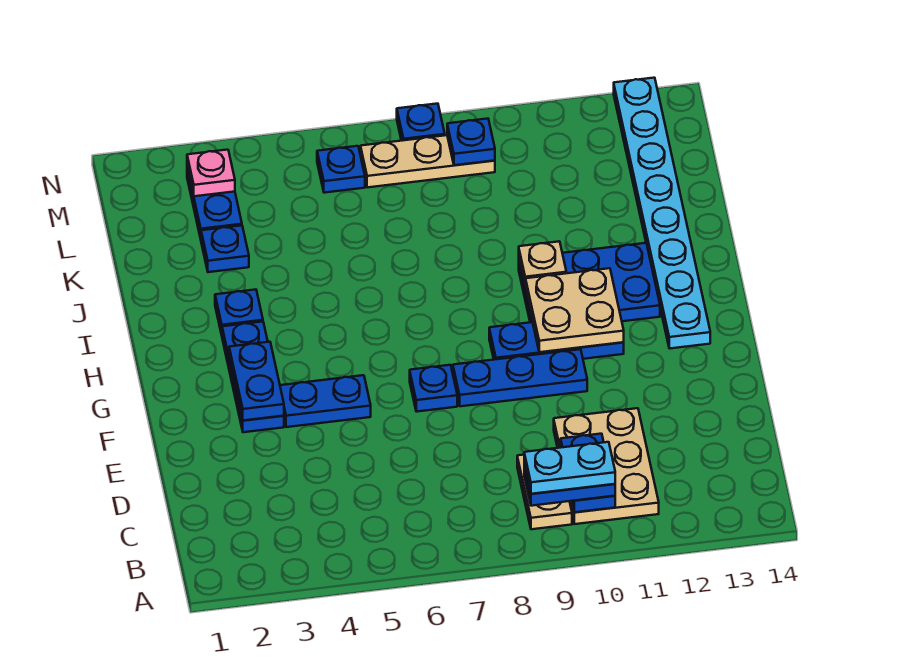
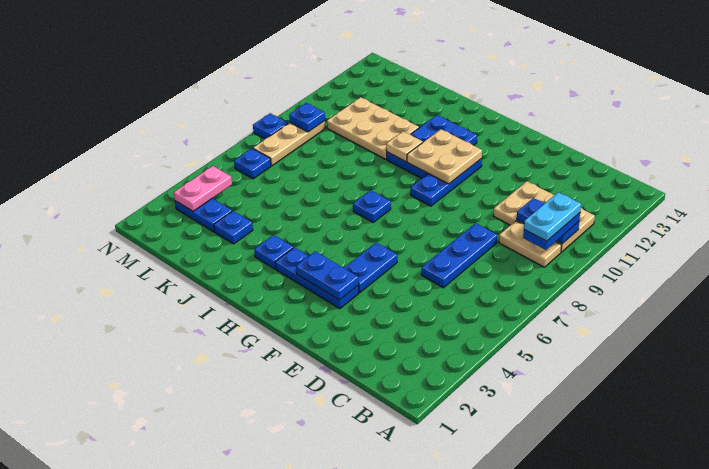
blue 1x1 plate [410,365,457,412] -> blue 1x1 plate moved to [353,190,391,222]
blue 1x3 plate [453,349,587,406] -> blue 1x3 plate moved to [422,223,497,288]
cyan 1x8 plate [614,78,710,349] -> none
none -> tan 2x3 plate [327,97,419,159]
pink 1x1 plate [187,150,235,196] -> pink 1x2 plate [174,166,232,211]

